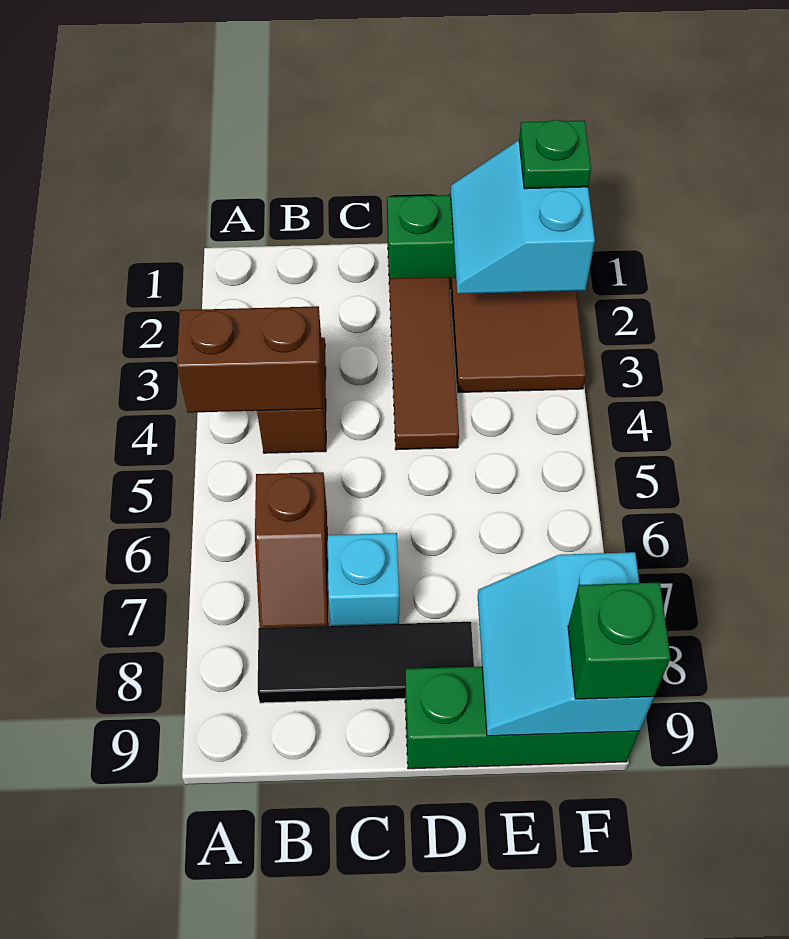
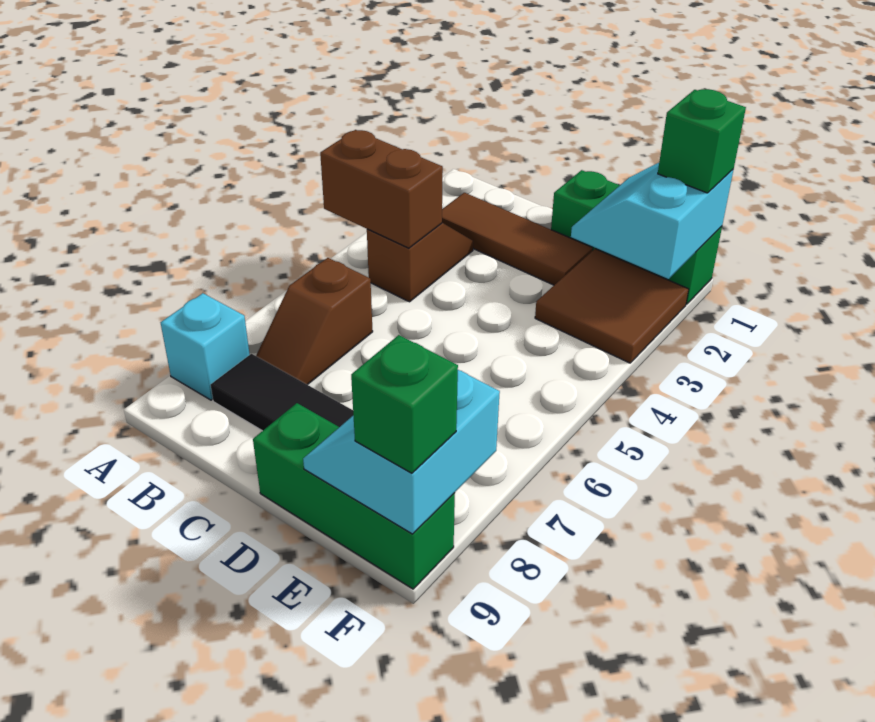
cyan 1x1 brick [328,533,399,626] -> cyan 1x1 brick moved to [161,293,250,400]
brown 1x3 tile [389,277,459,450] -> brown 1x3 tile turned to [442,193,593,285]
green 1x1 plate [519,120,591,189] -> green 1x1 brick [658,89,746,193]

